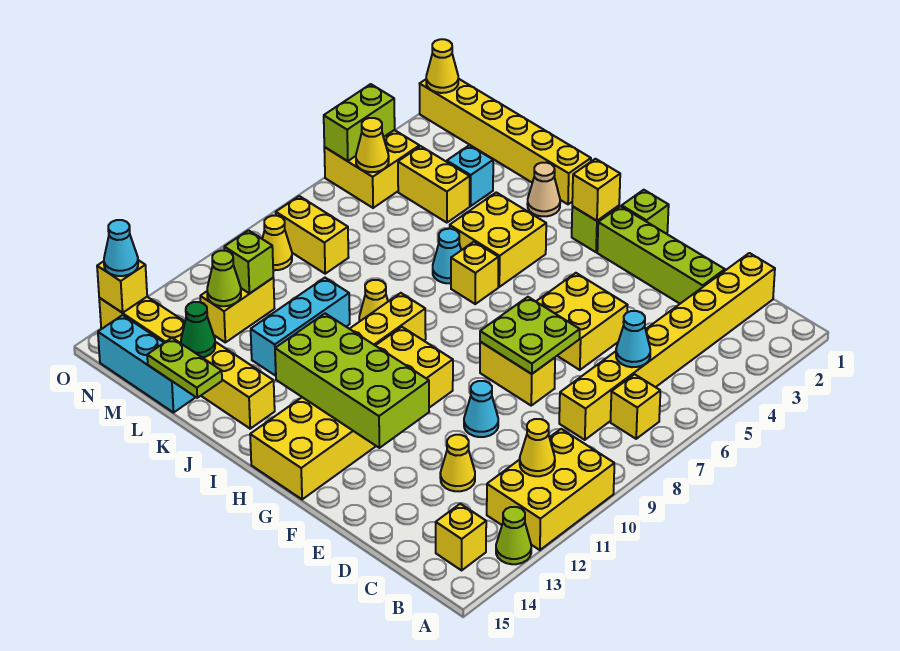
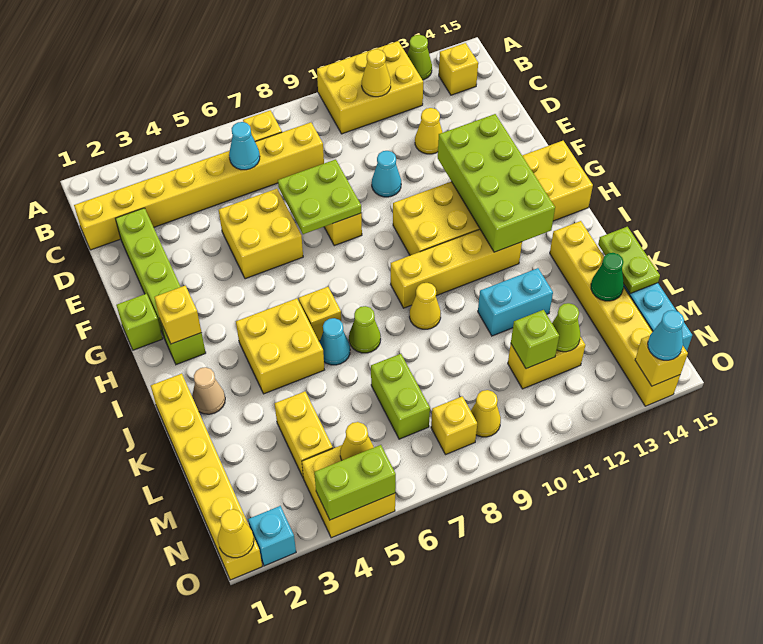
none -> lime 1x1 cone [349,306,381,353]
cyan 1x3 brick [251,278,350,376] -> cyan 1x2 brick [478,268,553,336]
cyan 1x1 brick [447,145,493,206] -> cyan 1x1 brick moved to [248,506,296,566]
none -> lime 1x2 brick [371,354,430,439]
yellow 1x2 brick [276,196,349,274] -> yellow 1x1 brick [431,396,477,455]

